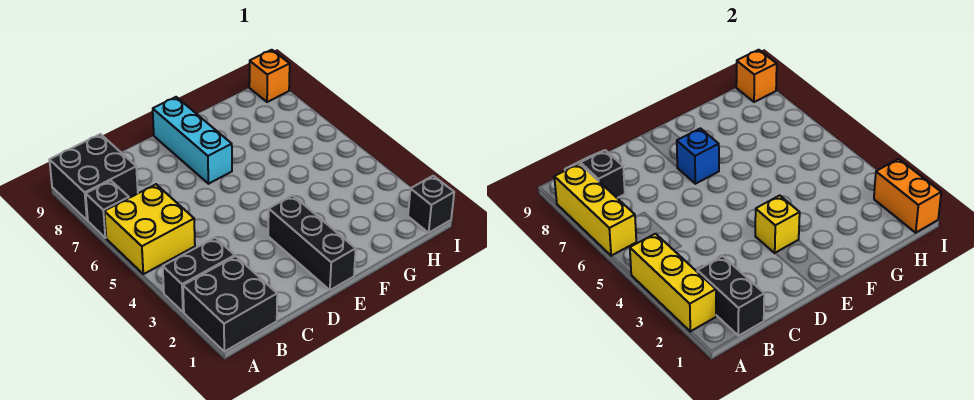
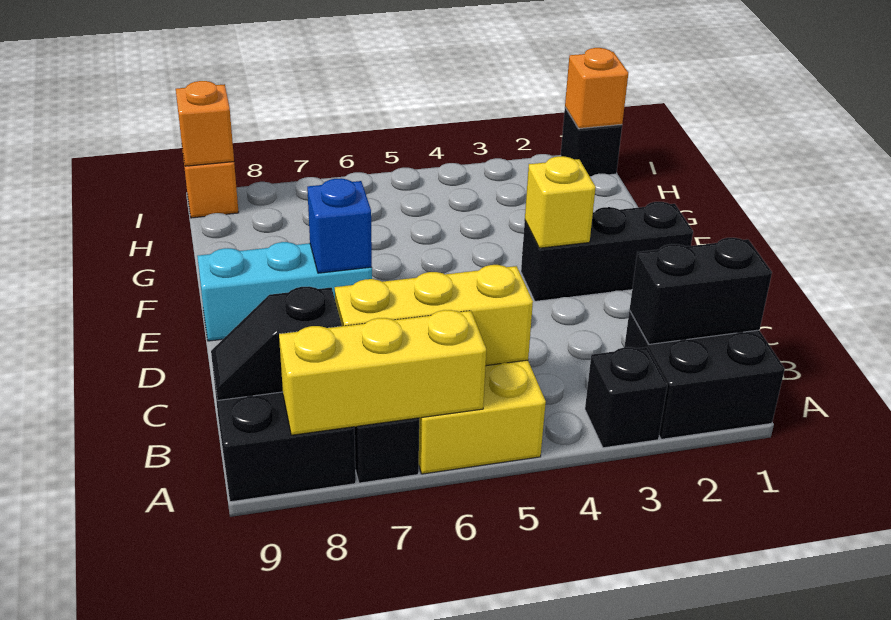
yellow 1x3 brick [630,234,716,332] -> yellow 1x3 brick moved to [335,265,533,366]
black 1x2 brick [163,238,235,312] -> black 1x1 brick [585,347,667,448]
orange 1x2 brick [874,159,941,233] -> orange 1x1 brick [565,48,628,129]

